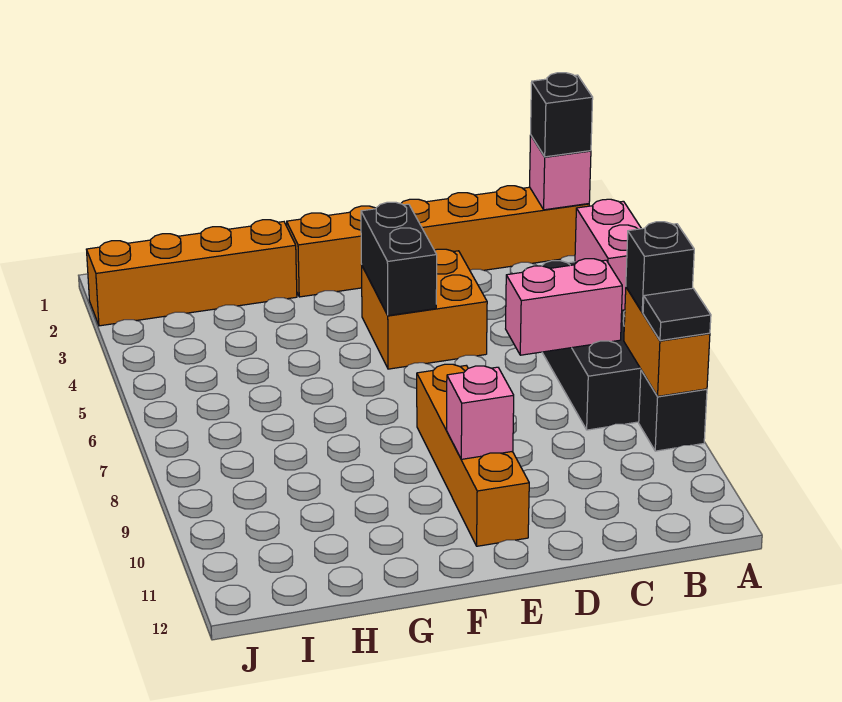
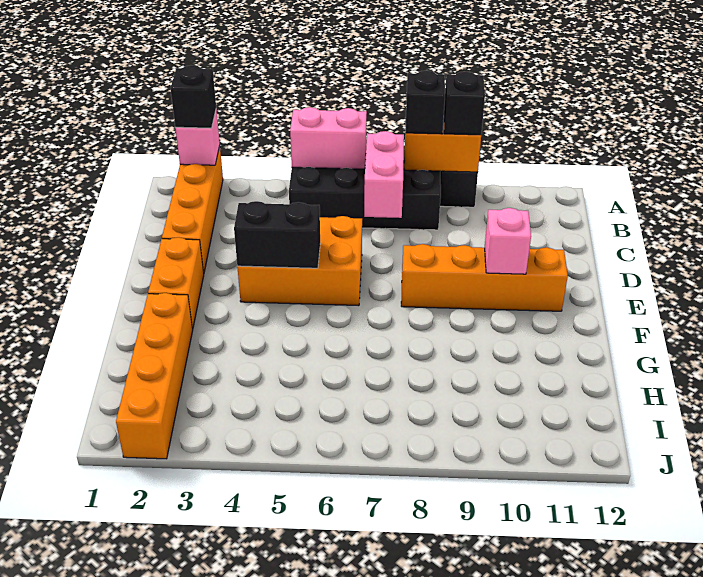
black 1x1 tile [643,288,711,341] -> black 1x1 brick [444,72,485,135]
orange 2x2 brick [362,249,487,369] -> orange 2x3 brick [237,216,362,306]

